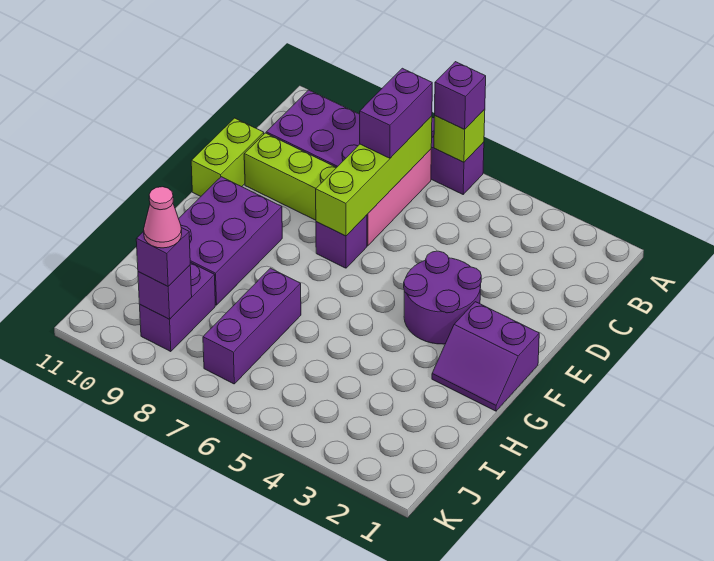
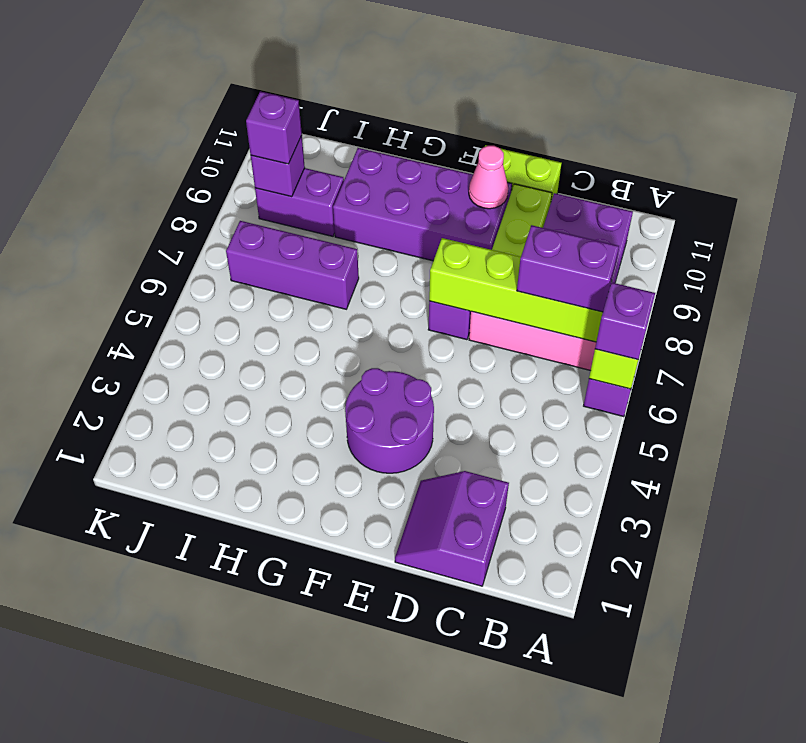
purple 2x2 slope [432,302,539,411] -> purple 2x2 slope moved to [395,471,509,586]
purple 2x3 brick [179,177,282,305] -> purple 2x4 brick [333,148,512,261]
pink 1x1 cone [144,187,182,248] -> pink 1x1 cone moved to [469,146,508,209]

